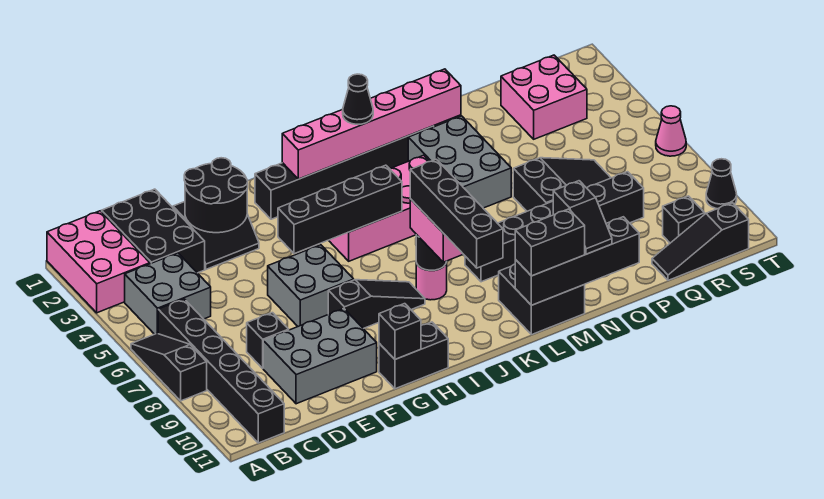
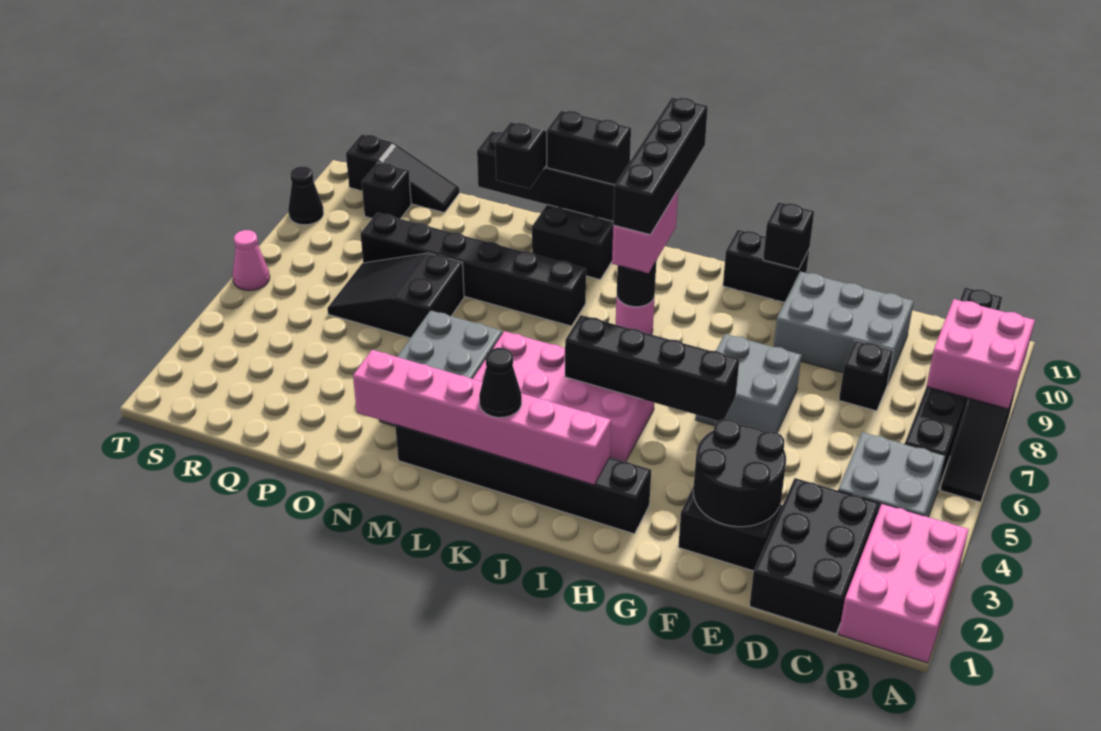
black 1x3 slope [328,280,425,329] -> none
pink 2x2 brick [501,55,587,139] -> pink 2x2 brick moved to [927,299,1035,409]

